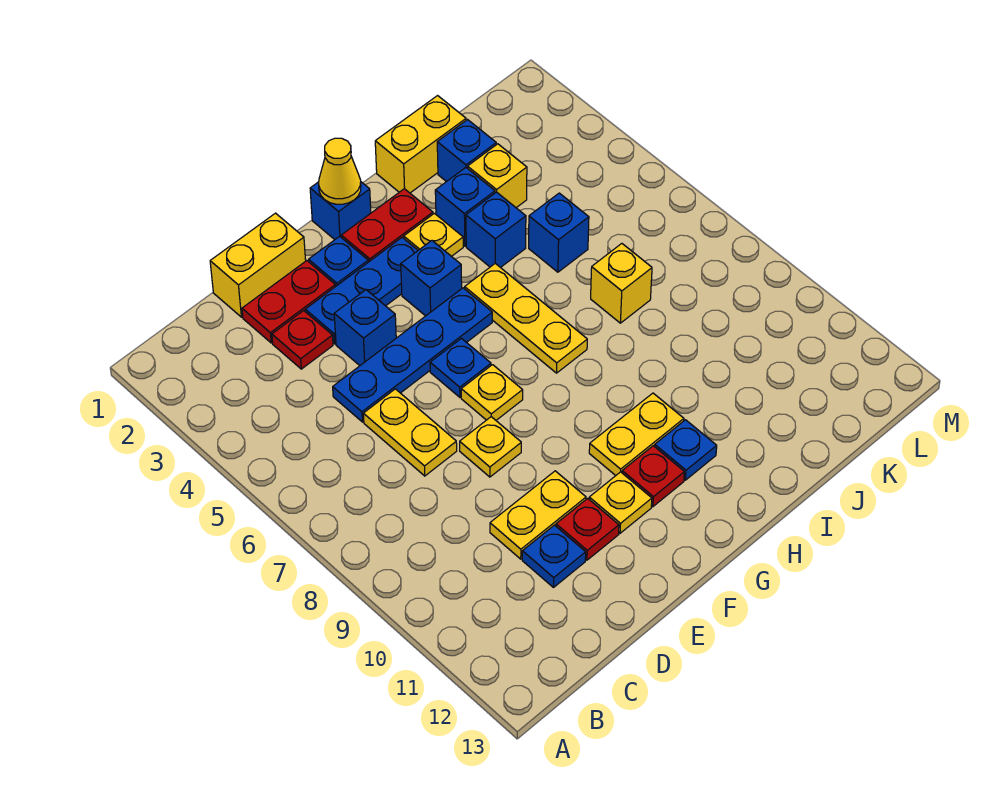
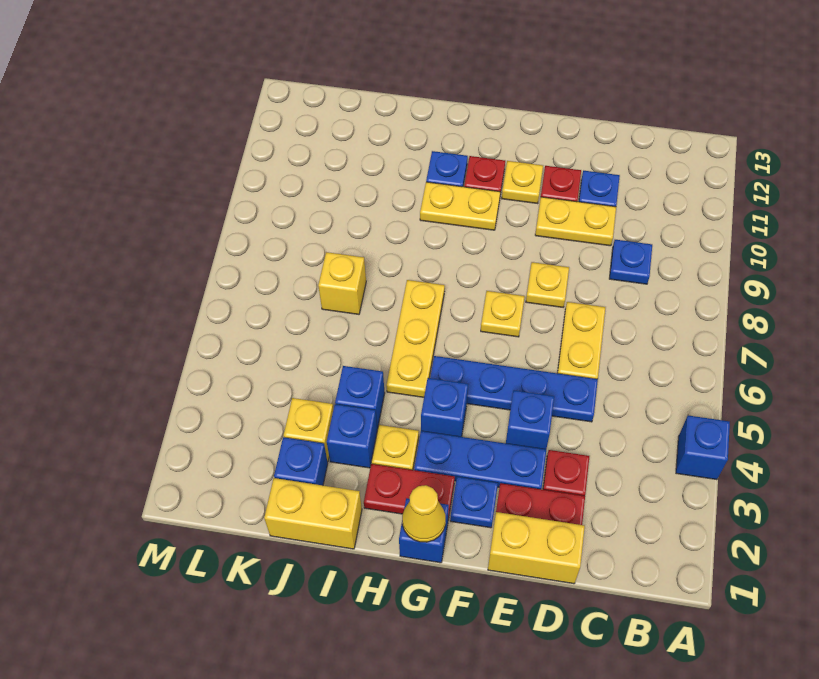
blue 1x1 plate [430,338,491,397] -> blue 1x1 plate moved to [609,240,652,284]
blue 1x1 brick [529,193,589,272] -> blue 1x1 brick moved to [676,416,730,480]

